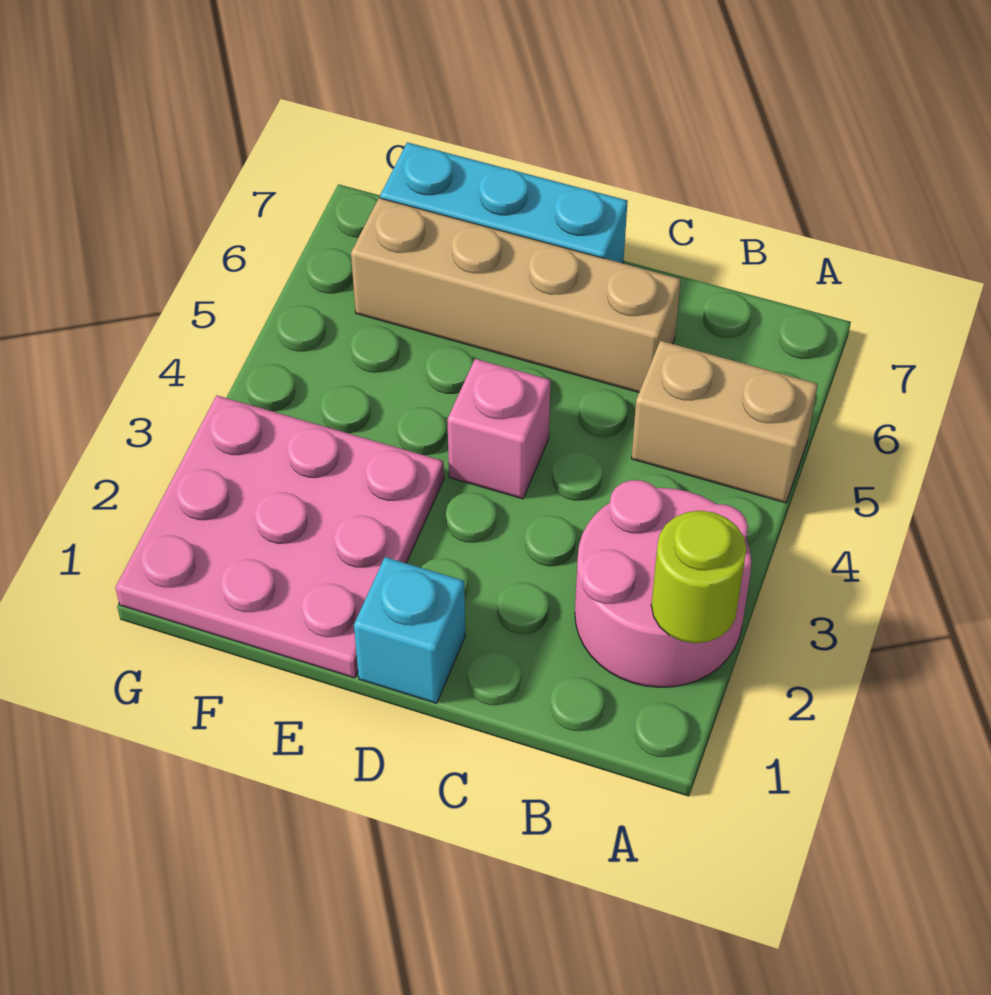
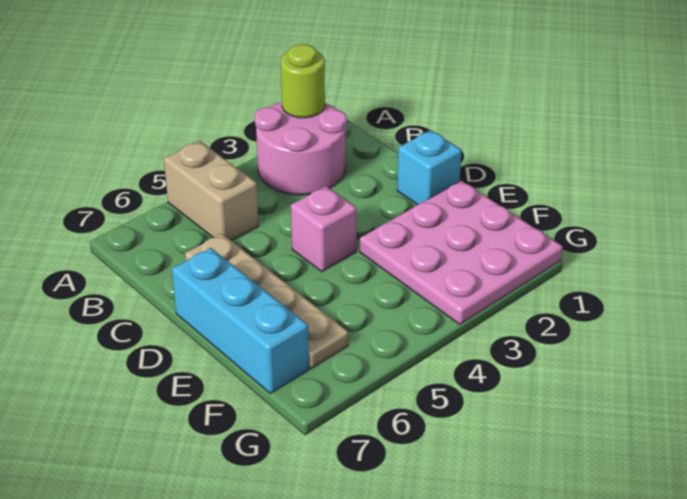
tan 1x4 brick [351,198,681,392] -> tan 1x4 plate [185,234,348,369]

